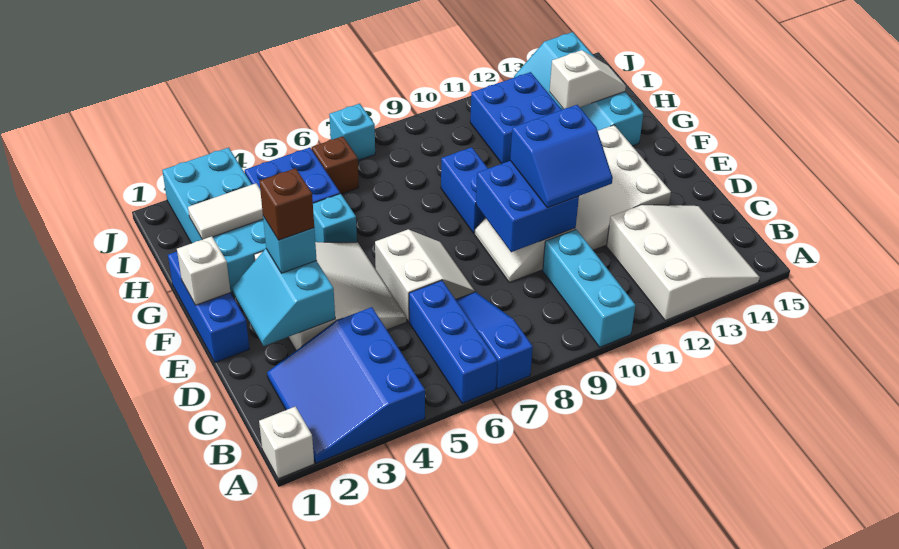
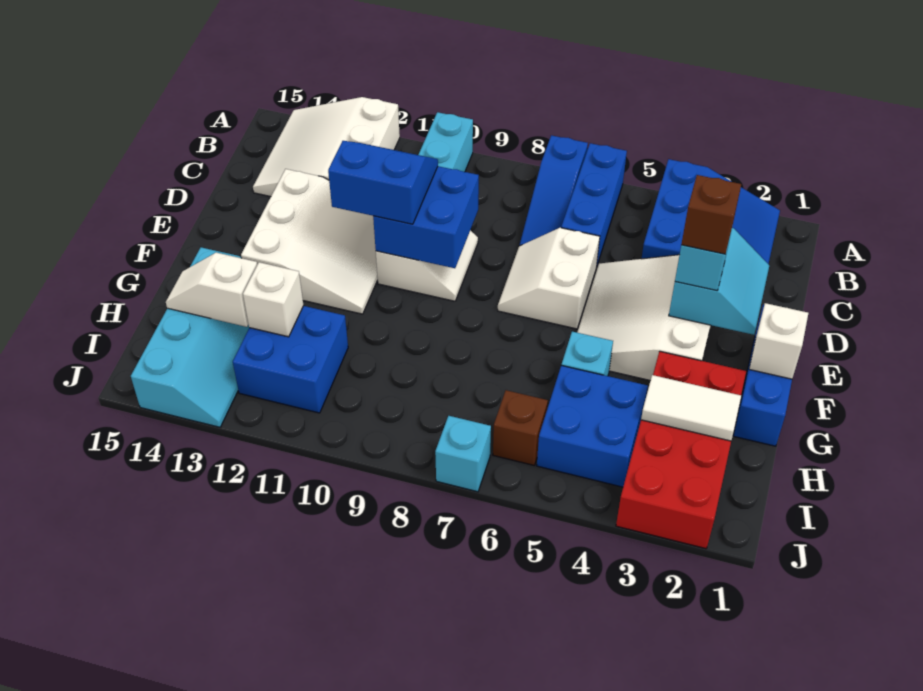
white 1x1 brick [259,406,314,479] -> white 1x1 brick moved to [243,262,304,337]
blue 1x2 brick [441,147,488,233] -> none
cyan 2x4 brick [162,148,266,293] -> red 2x4 brick [616,351,746,549]

